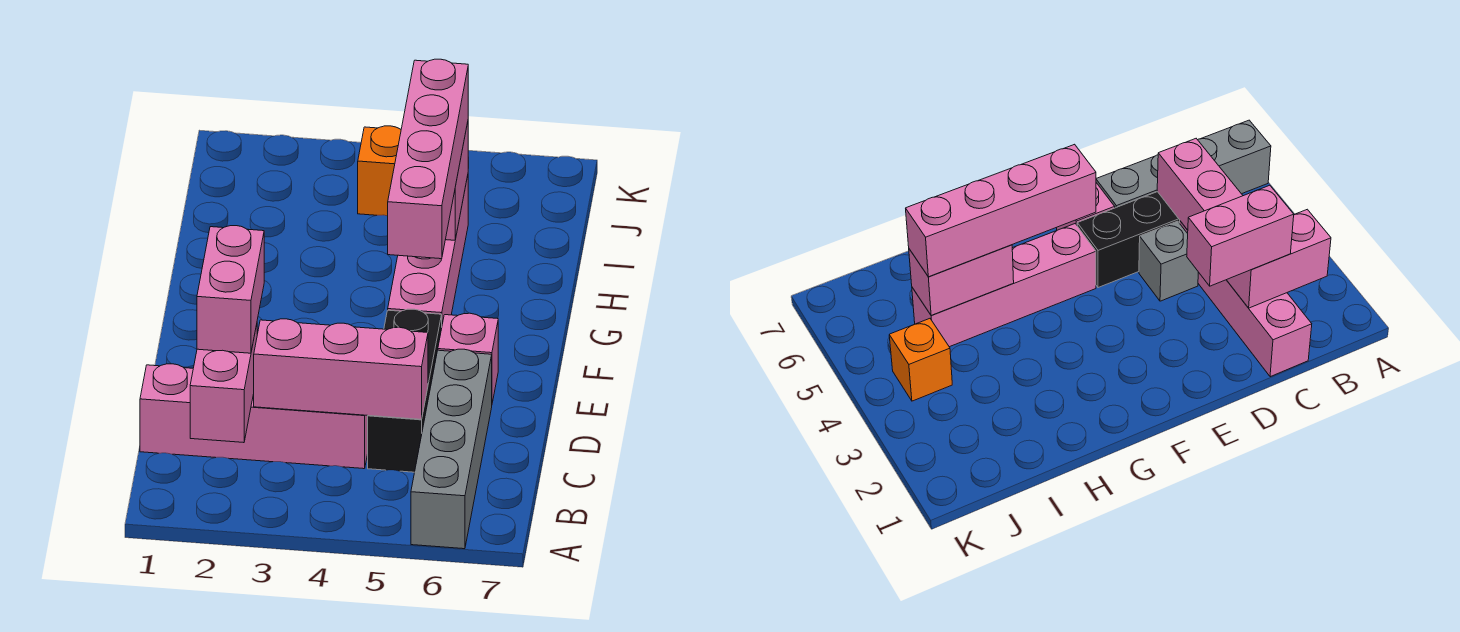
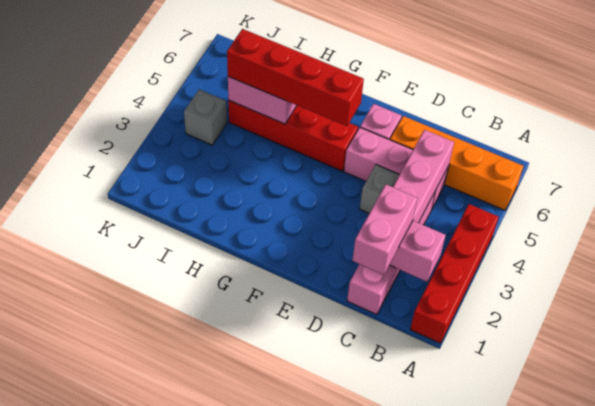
none -> red 1x4 brick [410,204,498,343]
grey 1x4 brick [411,349,492,549] -> orange 1x4 brick [390,116,523,210]
pink 1x2 brick [197,226,264,353] -> pink 1x2 brick turned to [352,185,417,275]
black 1x3 brick [368,309,442,472] -> pink 1x3 brick [344,128,449,208]
pink 1x4 brick [388,176,468,324] -> red 1x4 brick [228,100,358,171]
pink 1x4 brick [388,59,468,259] -> red 1x4 brick [227,29,364,126]
orange 1x1 brick [358,126,401,216] -> grey 1x1 brick [184,89,227,145]

